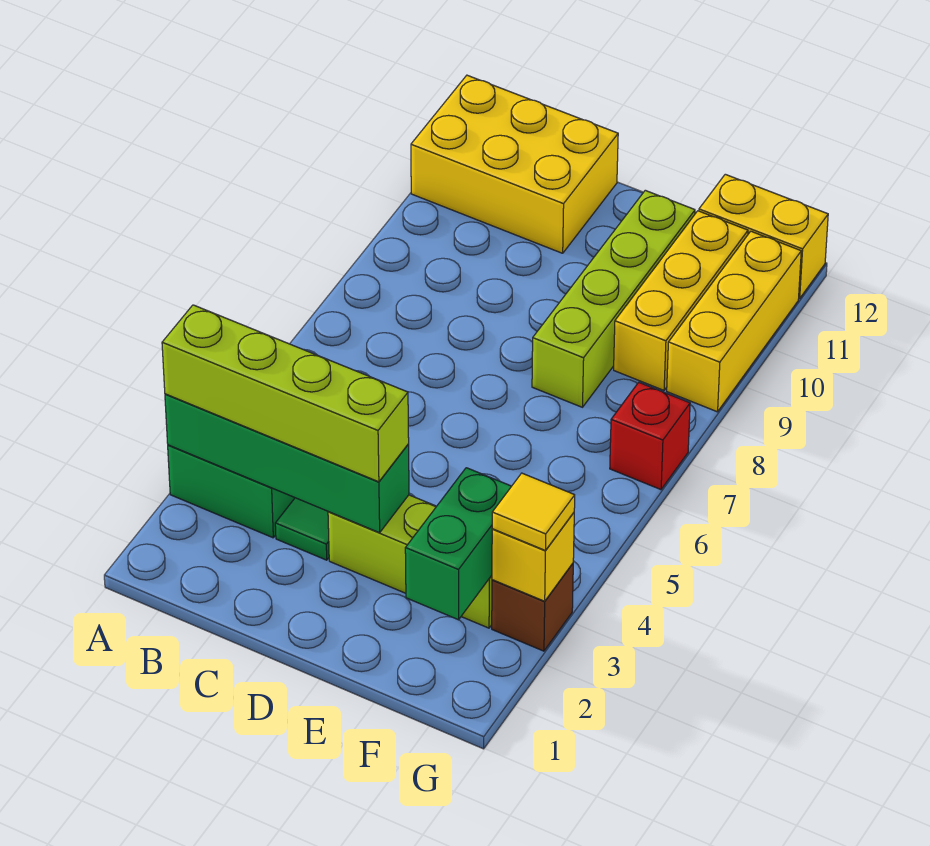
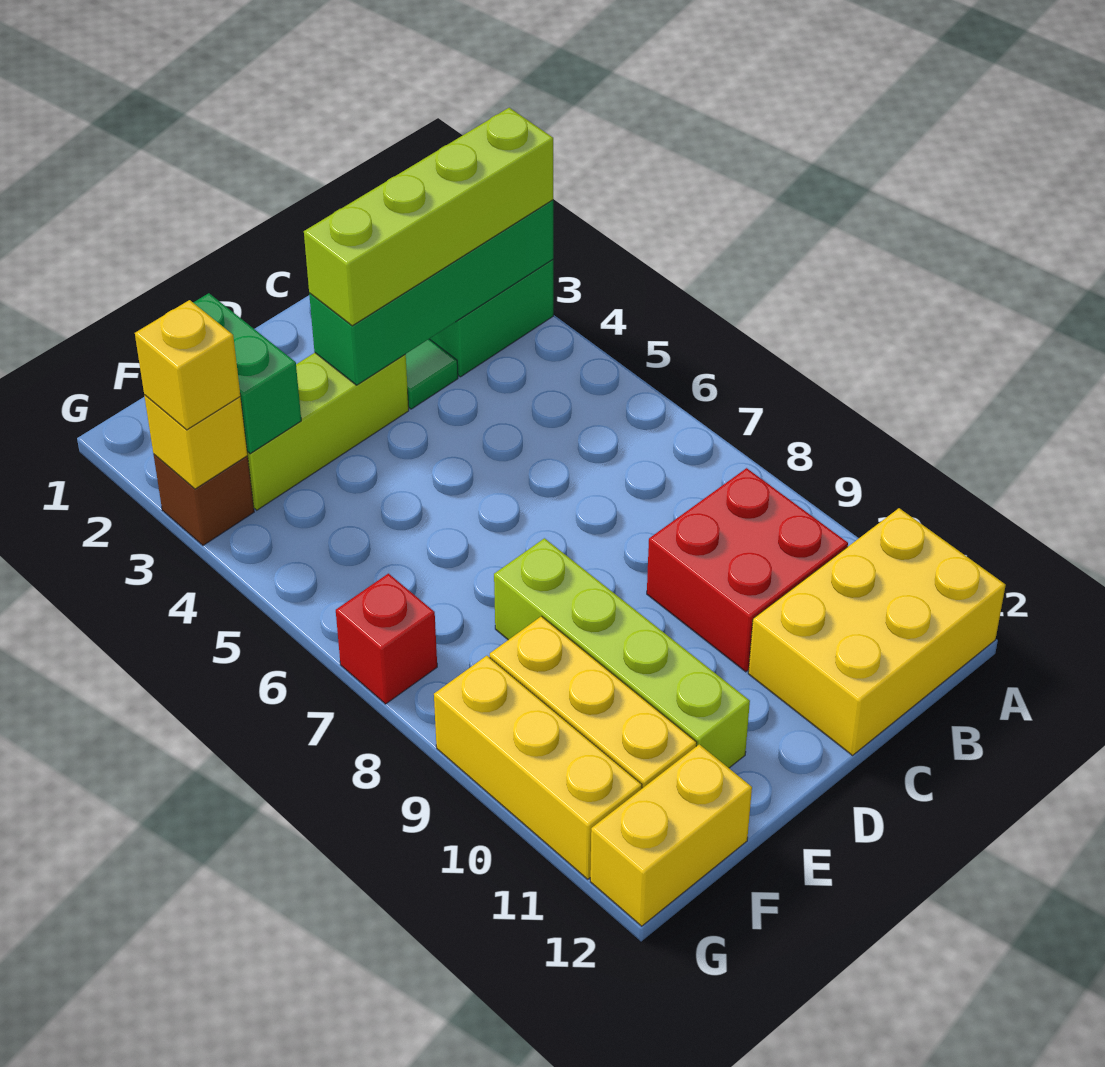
none -> red 2x2 brick [647,468,848,672]
yellow 1x1 tile [492,473,575,551] -> yellow 1x1 brick [135,300,240,430]

